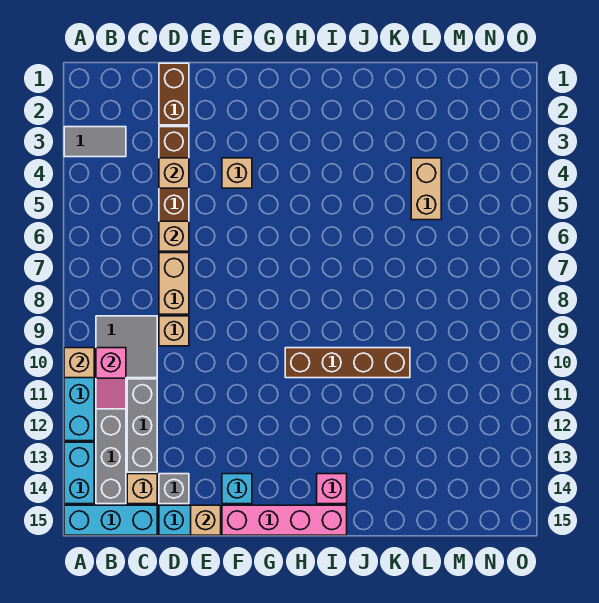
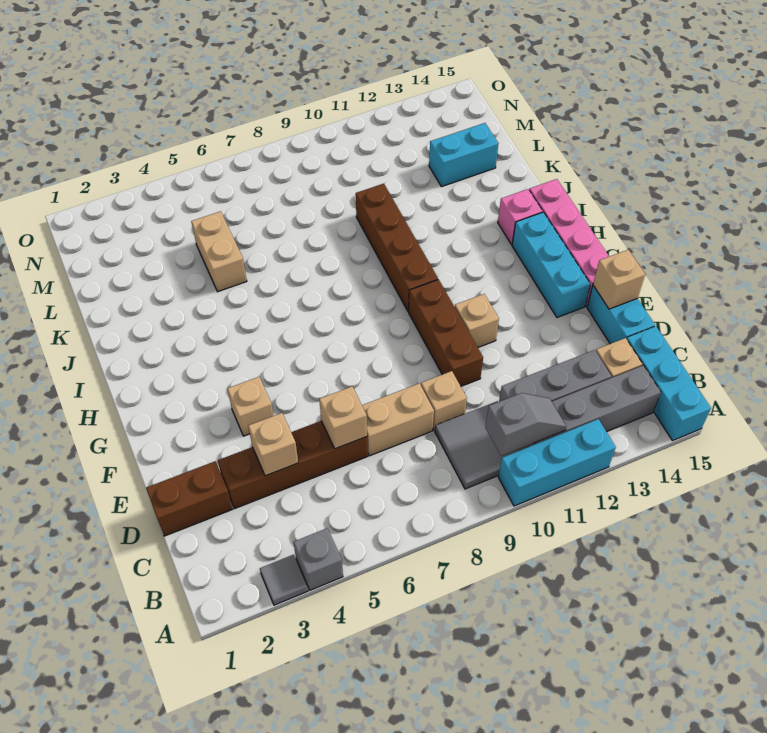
grey 1x2 tile [64,127,126,157] -> grey 1x1 tile [260,555,308,605]
tan 1x1 brick [64,348,94,378] -> tan 1x1 brick moved to [455,294,499,347]
cyan 1x2 brick [64,442,94,504] -> cyan 1x2 brick moved to [429,123,499,187]
pink 1x2 slope [96,348,126,409] -> grey 1x2 slope [485,393,566,456]
grey 1x1 brick [159,474,189,504] -> grey 1x1 brick moved to [293,528,343,590]
none -> brown 1x3 brick [409,280,483,386]
cyan 1x1 brick [222,474,252,504] -> cyan 1x3 brick [512,212,590,318]
tan 1x2 brick [411,158,441,220] -> tan 1x2 brick turned to [191,211,247,292]

